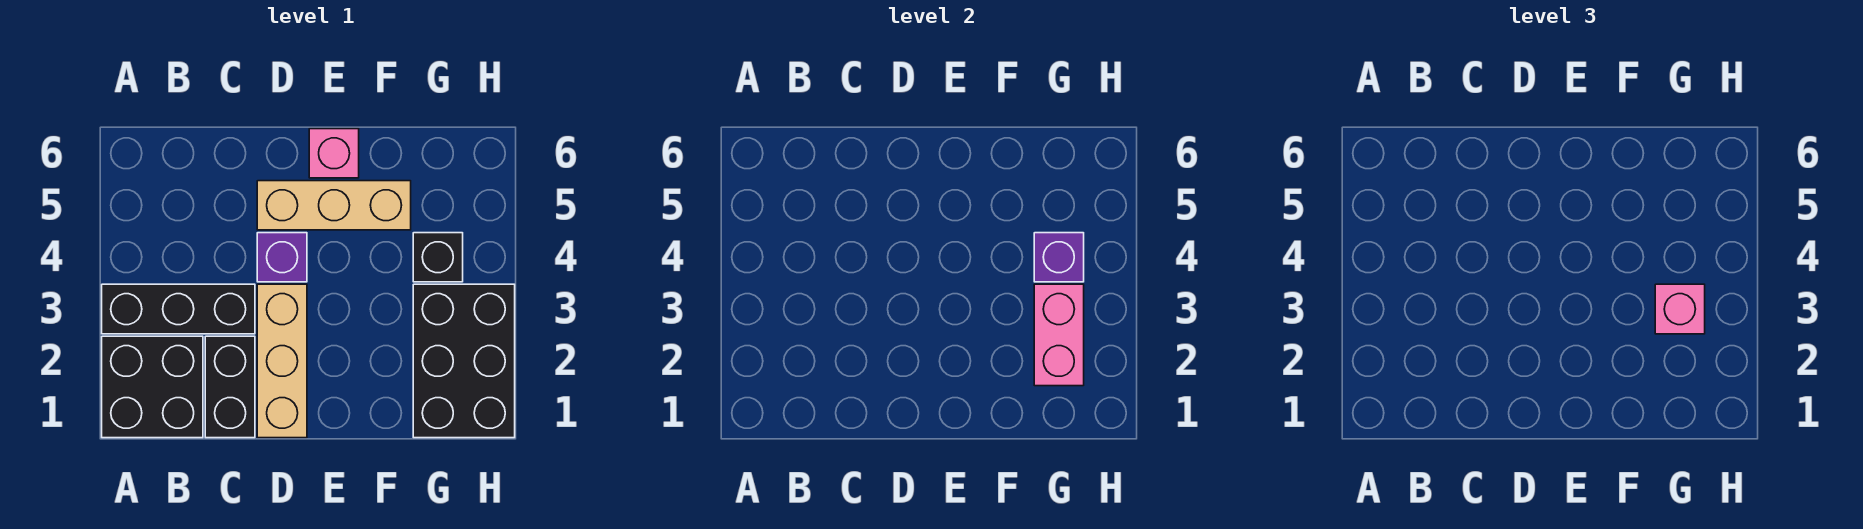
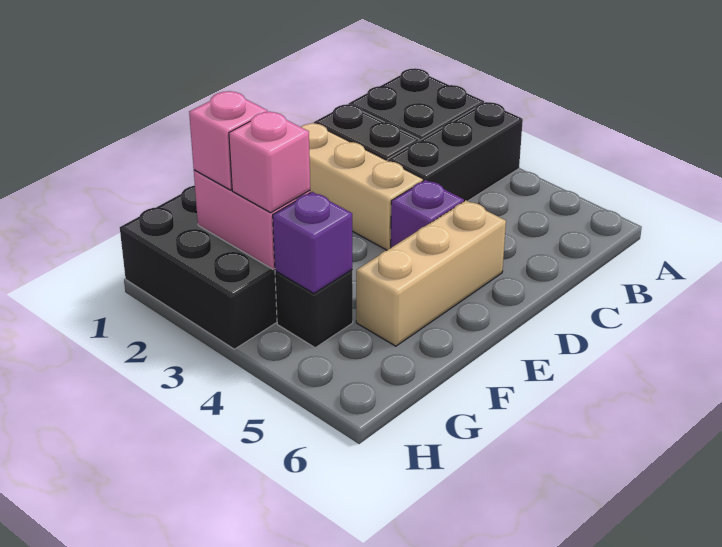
pink 1x1 brick [309,129,359,178] -> pink 1x1 brick moved to [189,91,268,190]

